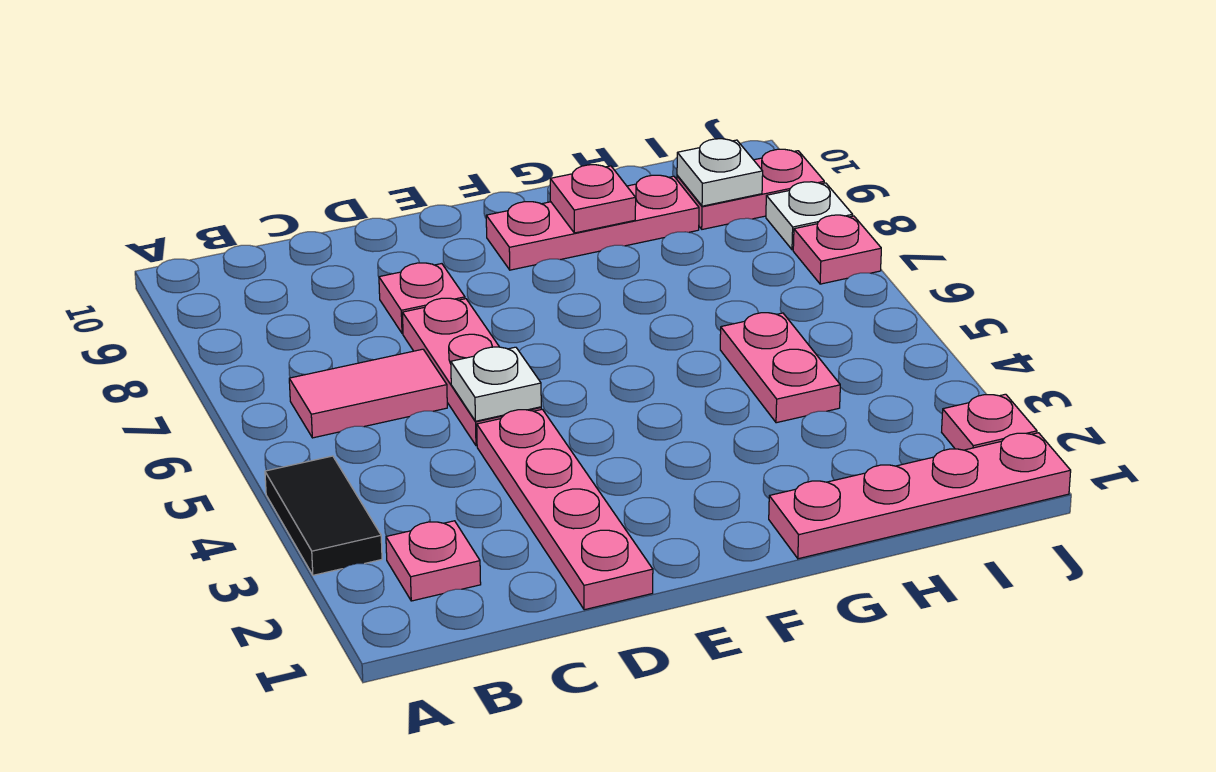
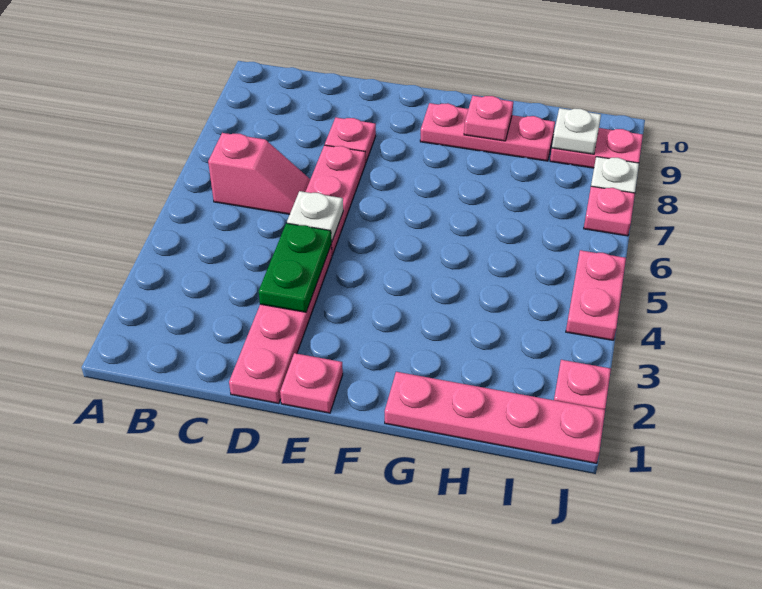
black 1x2 tile [265,456,382,575] -> none
pink 1x1 plate [386,521,481,601] -> pink 1x1 plate moved to [280,353,343,413]
pink 1x2 tile [289,349,447,438] -> pink 1x2 slope [208,133,310,214]
none -> green 1x2 plate [259,223,332,312]
pink 1x2 plate [720,313,840,423] -> pink 1x2 plate moved to [566,250,626,340]

